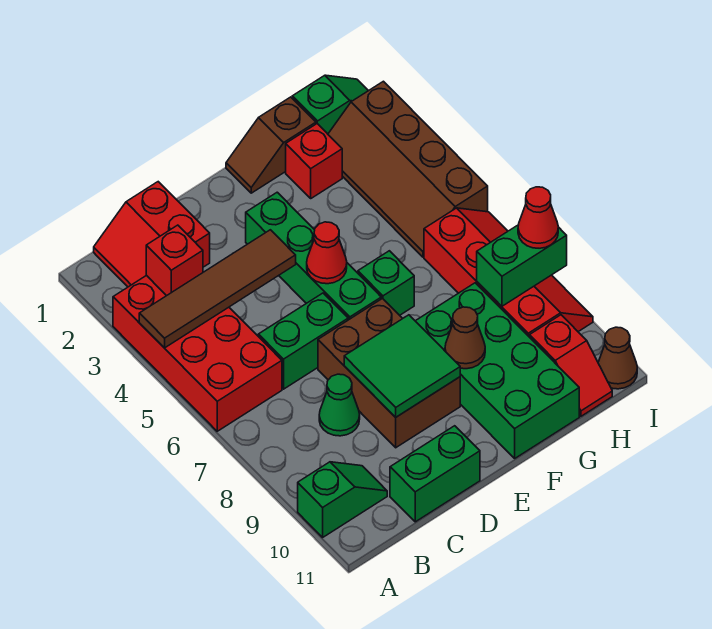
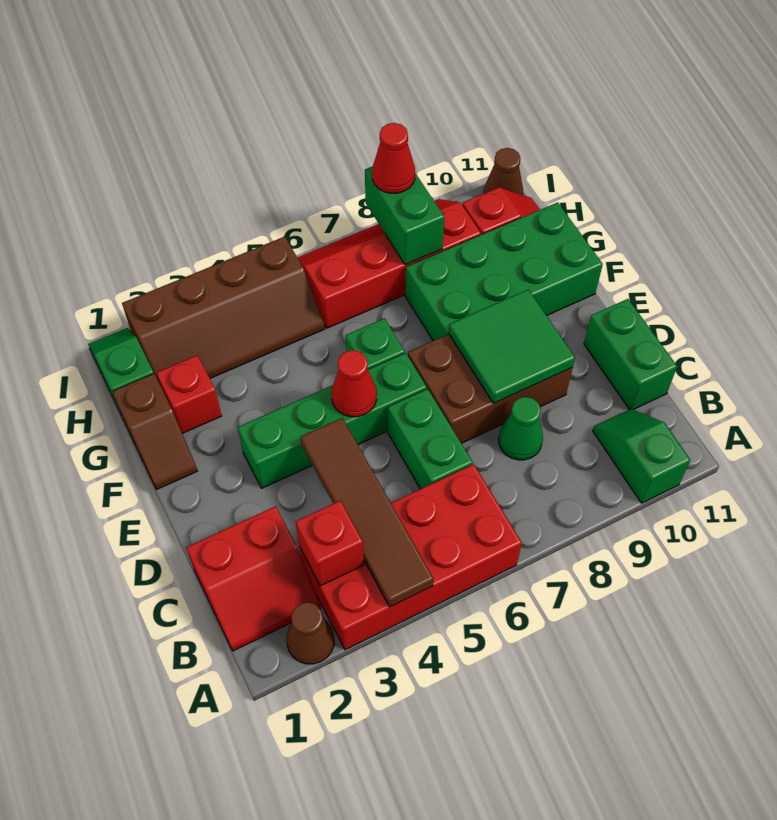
brown 1x1 cone [445,307,485,369] -> brown 1x1 cone moved to [286,602,334,664]

